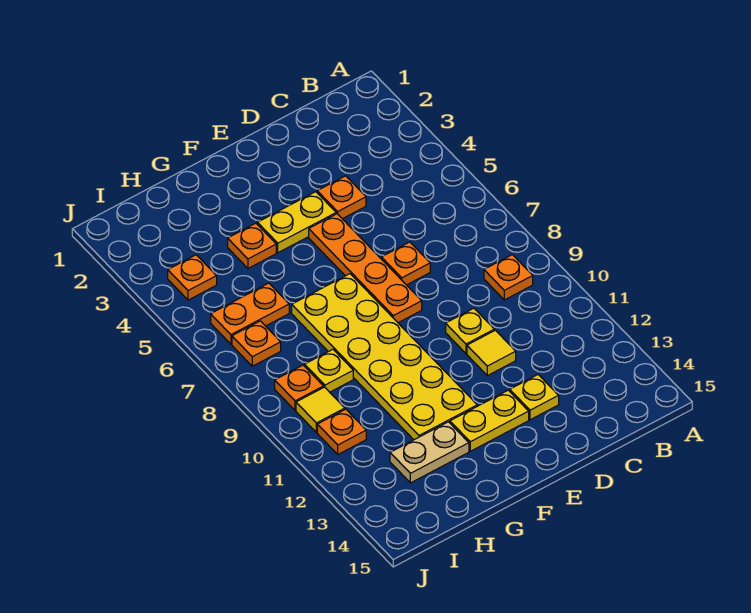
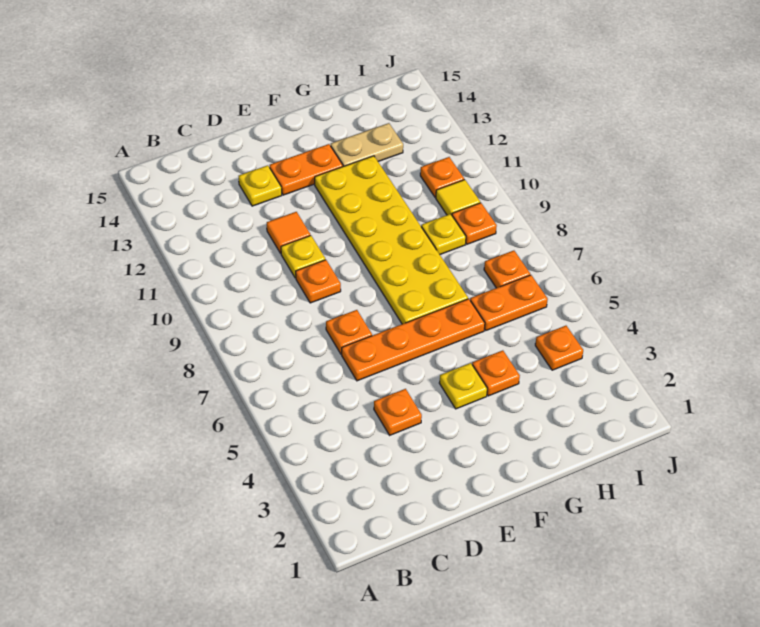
orange 1x1 plate [484,255,533,300] -> orange 1x1 plate moved to [296,260,341,303]
yellow 1x1 tile [467,330,516,376] -> orange 1x1 tile [267,212,310,253]
yellow 1x2 plate [257,192,336,253] -> yellow 1x1 plate [439,363,487,409]
orange 1x4 plate [309,214,422,323] -> orange 1x4 plate turned to [342,299,485,381]
yellow 1x2 plate [450,390,529,451] -> orange 1x2 plate [270,144,343,195]

